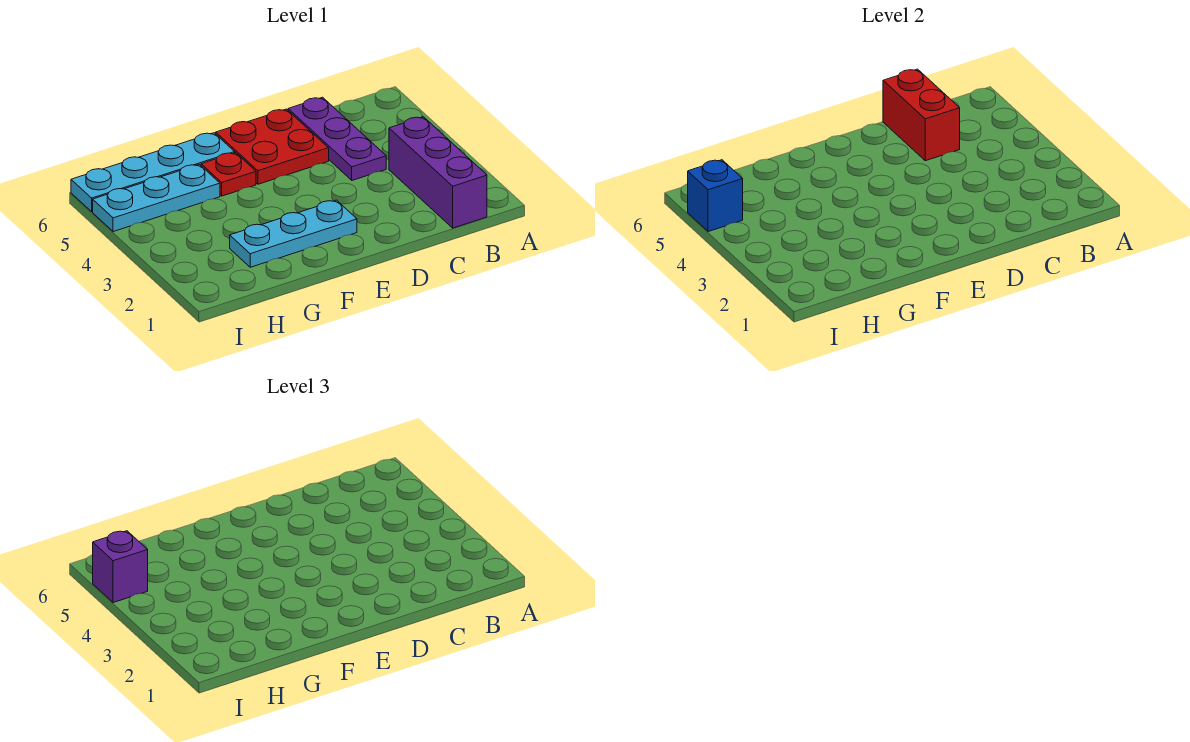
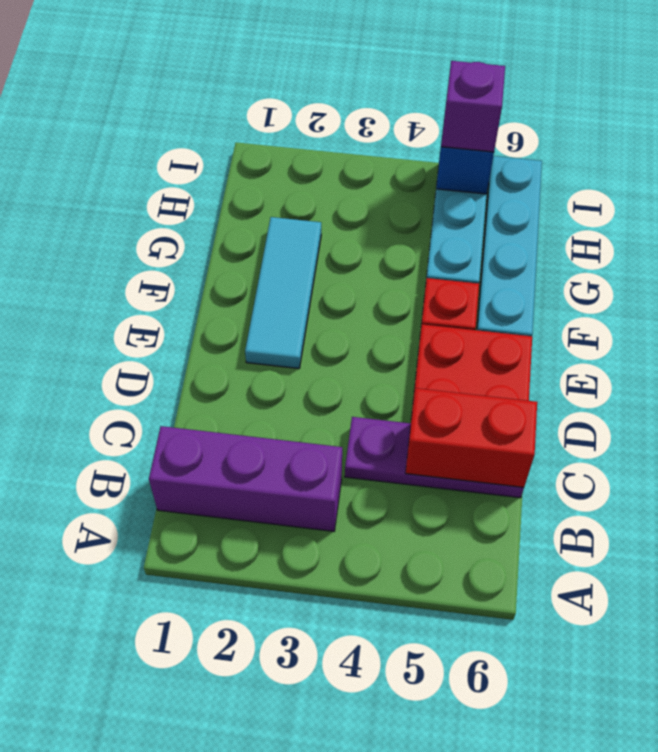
cyan 1x3 plate [230,200,357,267] -> cyan 1x3 tile [245,217,321,369]

